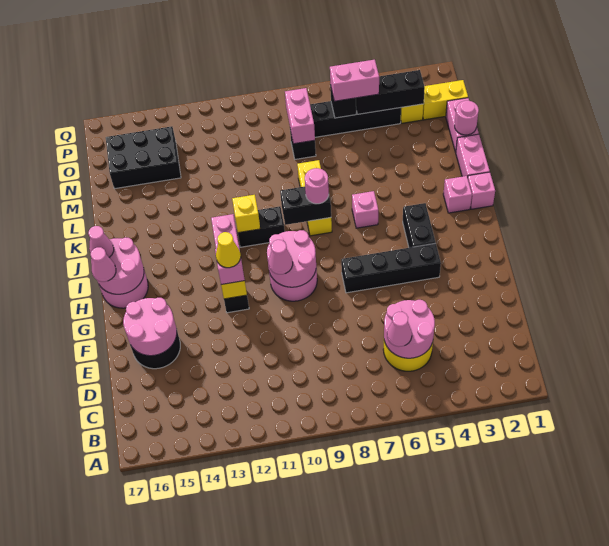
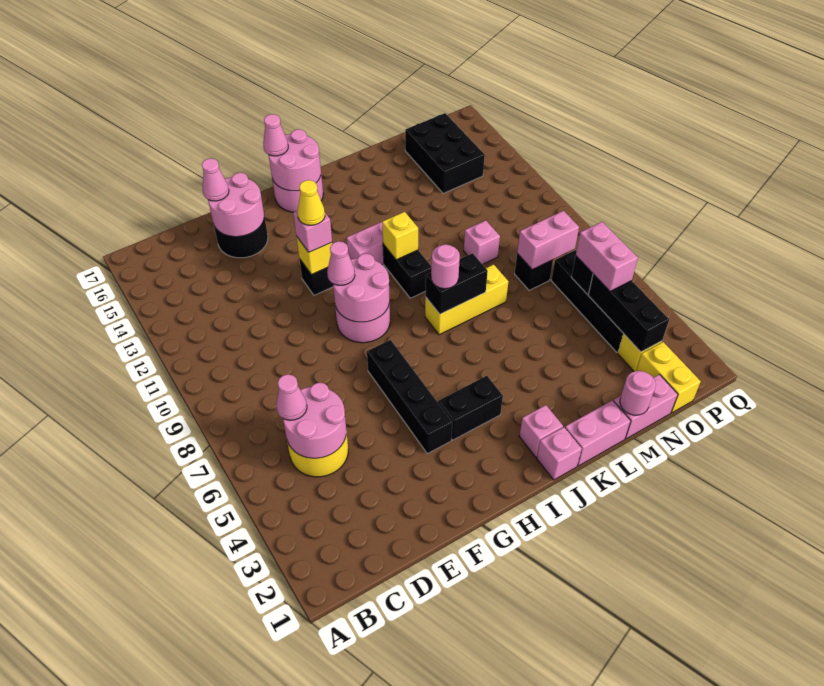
pink 1x1 cone [88,226,114,257] -> pink 1x1 cone moved to [202,158,229,201]
pink 1x1 brick [352,191,378,228] -> pink 1x1 brick moved to [464,220,500,264]
black 1x2 brick [280,186,331,225] -> black 1x2 brick turned to [426,253,488,314]

